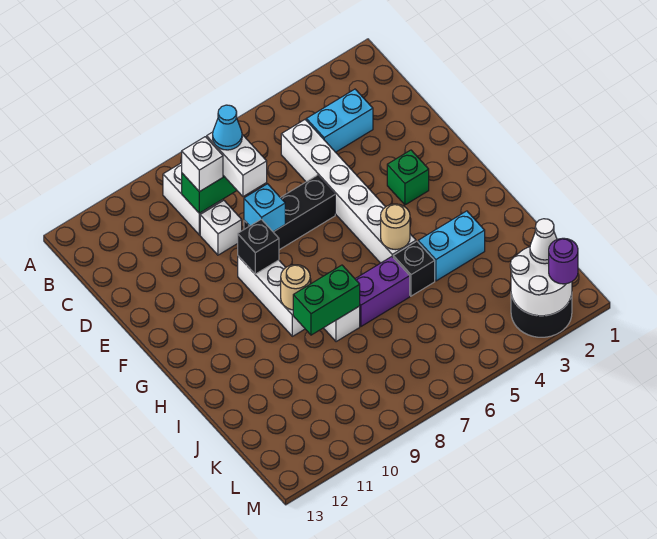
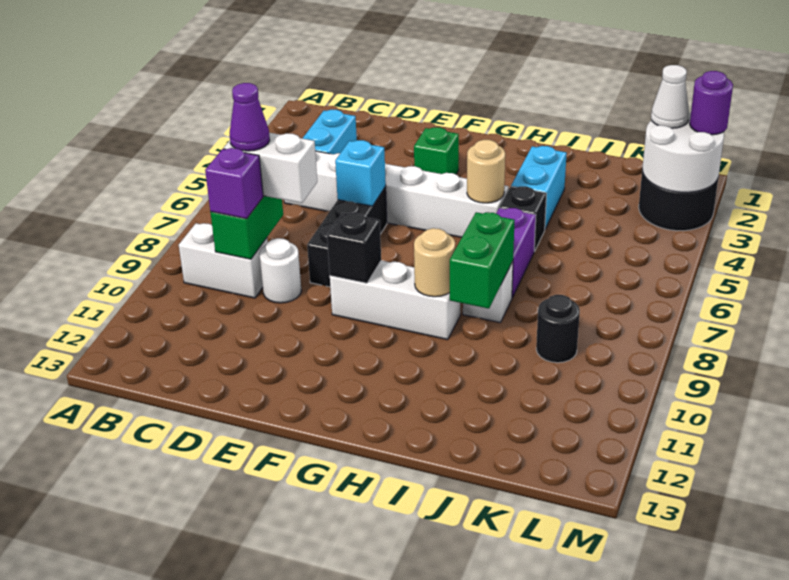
cyan 1x1 cone [213,105,242,150] -> purple 1x1 cone [230,83,270,151]
white 1x1 brick [182,137,223,192] -> purple 1x1 brick [205,148,263,219]
white 1x1 brick [200,200,242,255] -> white 1x1 round brick [259,238,301,303]
cyan 1x1 brick [244,184,285,232] -> cyan 1x1 brick moved to [335,140,386,206]
none -> black 1x1 round brick [536,295,580,363]

